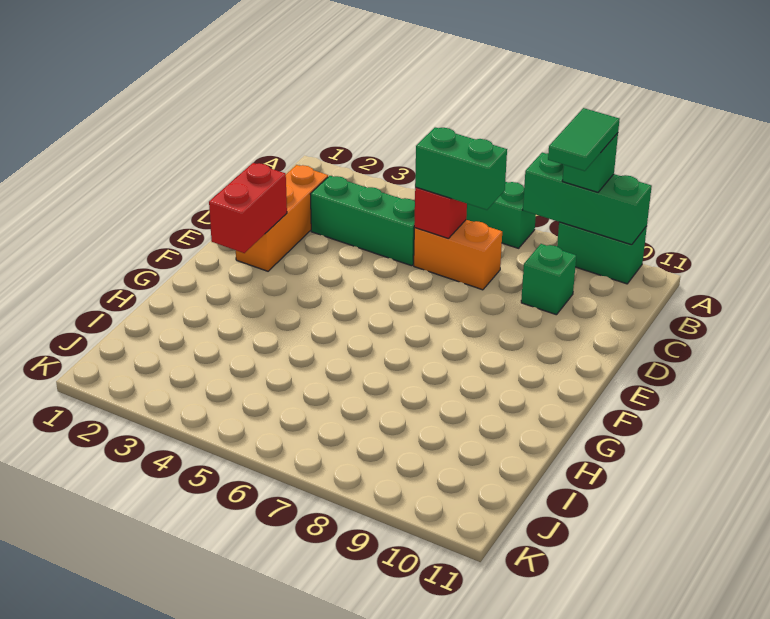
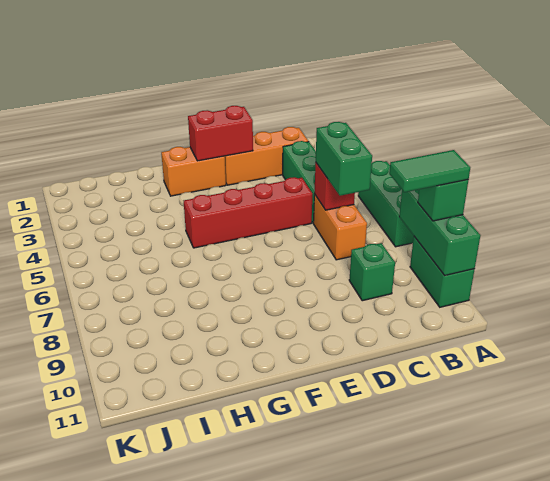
none -> red 1x4 brick [184,177,312,248]
none -> orange 1x2 brick [161,147,226,196]

